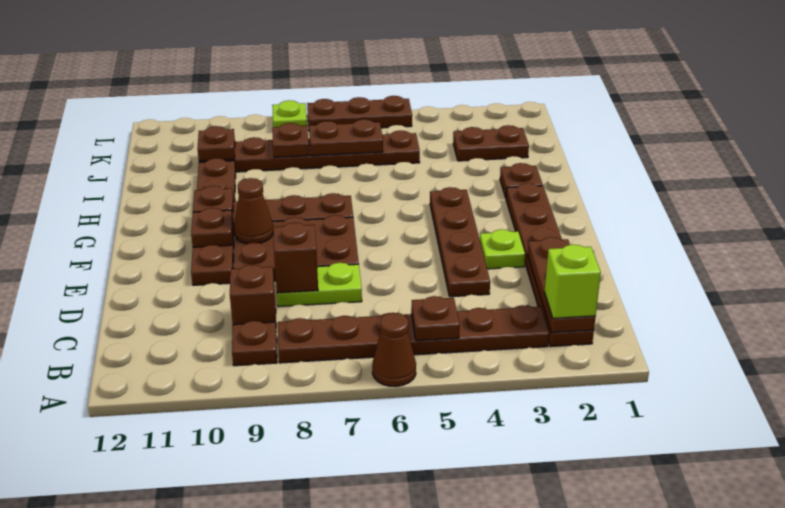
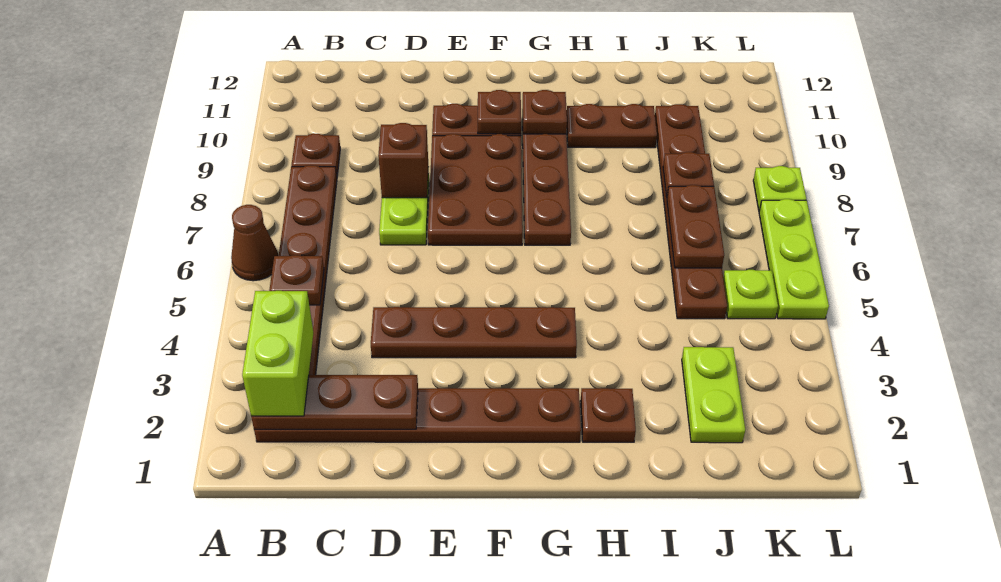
lime 1x1 brick [545,244,601,318] -> lime 1x2 brick [242,291,313,416]
brown 1x1 brick [230,265,276,324] -> none
lime 1x1 plate [480,229,525,269] -> lime 1x1 plate moved to [723,270,778,319]
brown 1x1 cone [234,178,273,244] -> none
brown 1x2 plate [453,125,529,161] -> lime 1x2 plate [682,347,745,443]
brown 1x1 plate [197,126,235,161] -> none
brown 1x3 plate [307,96,412,128] -> lime 1x3 plate [759,199,829,319]

